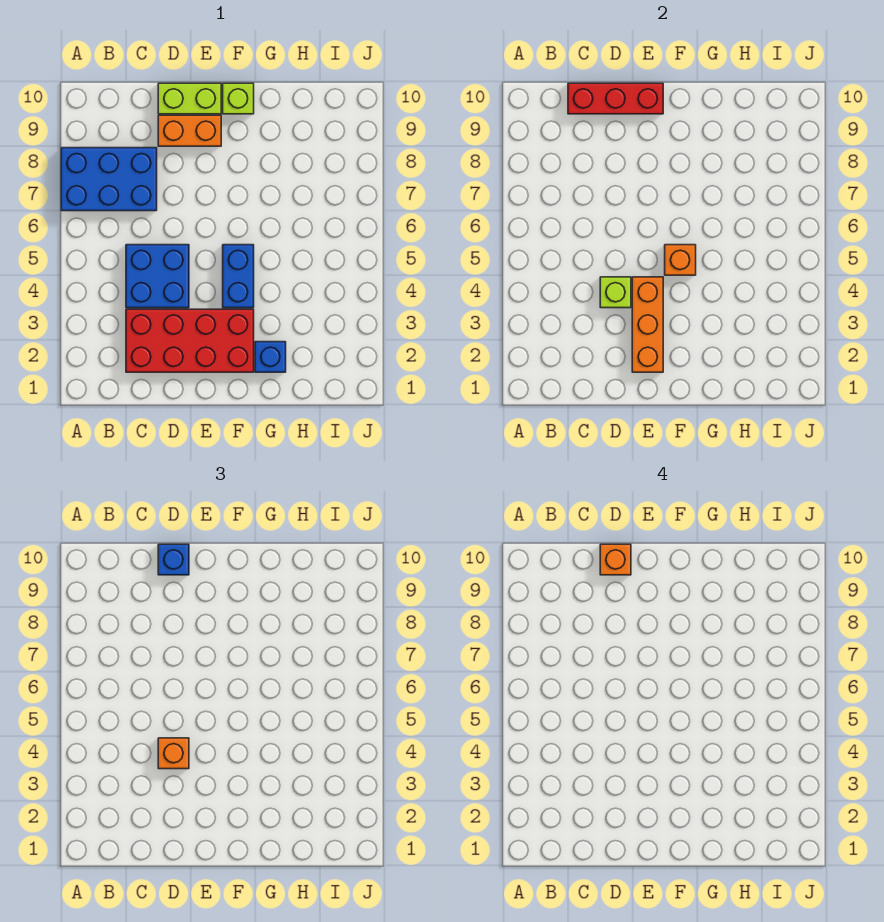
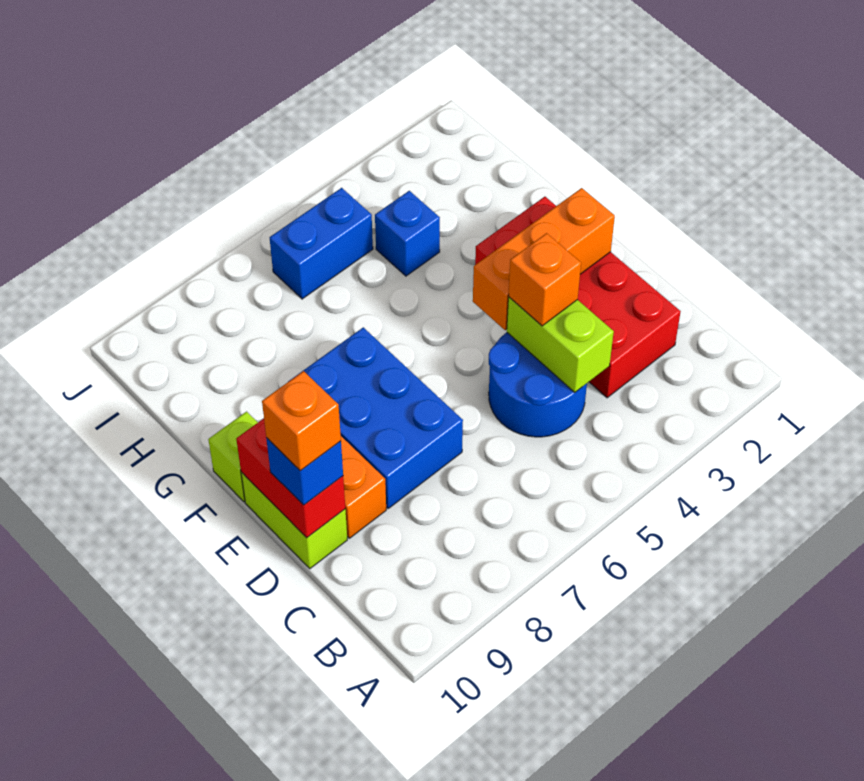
blue 2x3 brick [61,148,157,211] -> blue 2x3 brick moved to [288,327,463,508]
blue 2x2 brick [126,245,189,308] -> blue 2x2 round brick [489,332,587,437]
red 1x3 brick [568,83,663,114] -> red 1x2 brick [236,419,345,538]
lime 1x1 brick [600,277,631,308] -> lime 1x2 brick [507,297,614,393]
blue 1x2 brick [223,245,254,308] -> blue 1x2 brick moved to [270,188,373,299]
orange 1x1 brick [665,245,696,275] -> none
blue 1x1 brick [255,342,286,372] -> blue 1x1 brick moved to [375,191,440,276]

